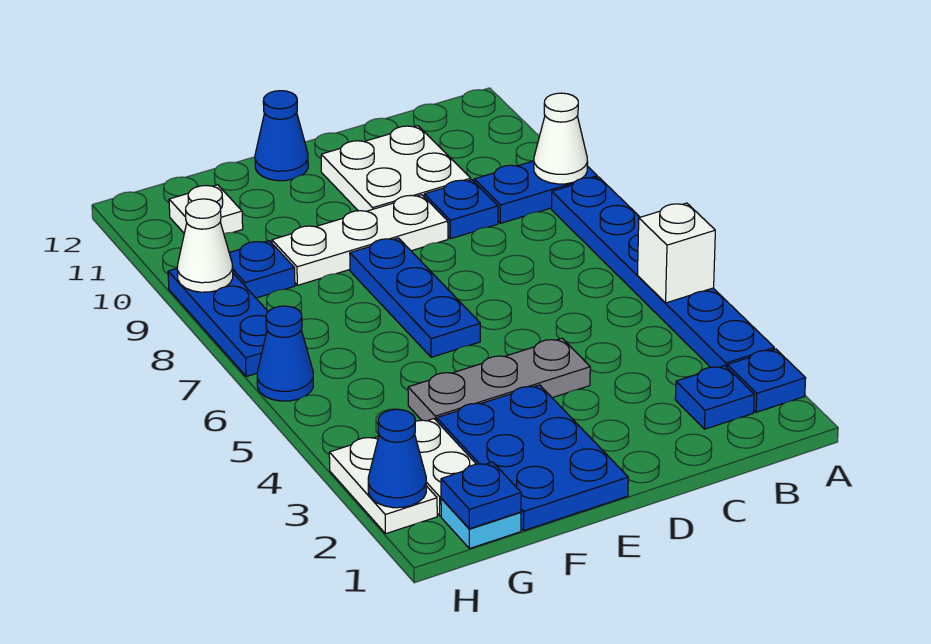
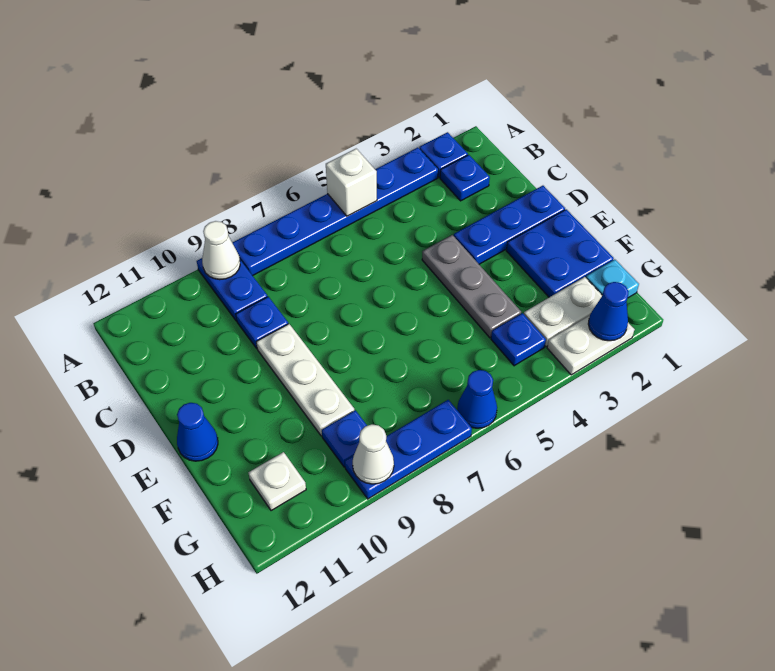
white 2x2 plate [321,126,471,211] -> none
blue 2x3 plate [437,385,628,530] -> blue 2x2 plate [506,209,614,297]
blue 1x3 plate [350,238,480,357] -> blue 1x3 plate moved to [454,186,565,264]
blue 1x1 plate [441,462,521,529] -> blue 1x1 plate moved to [491,313,546,366]

